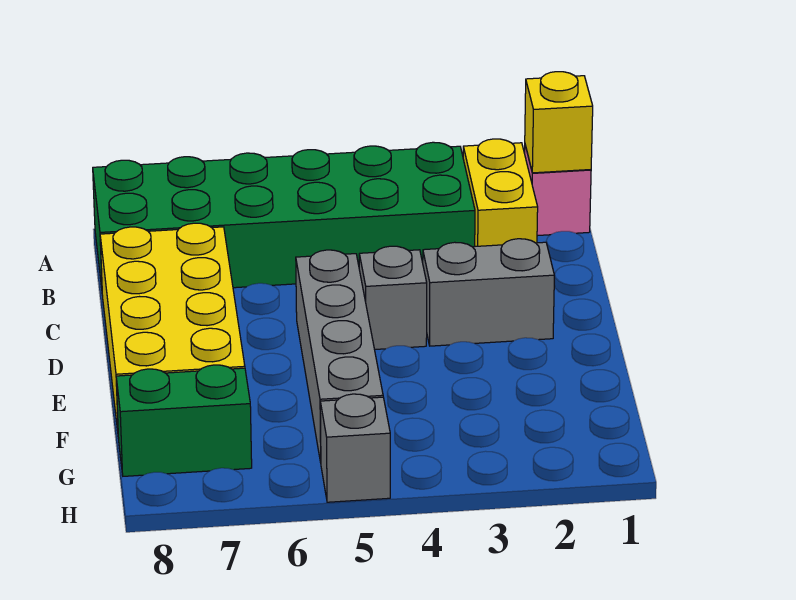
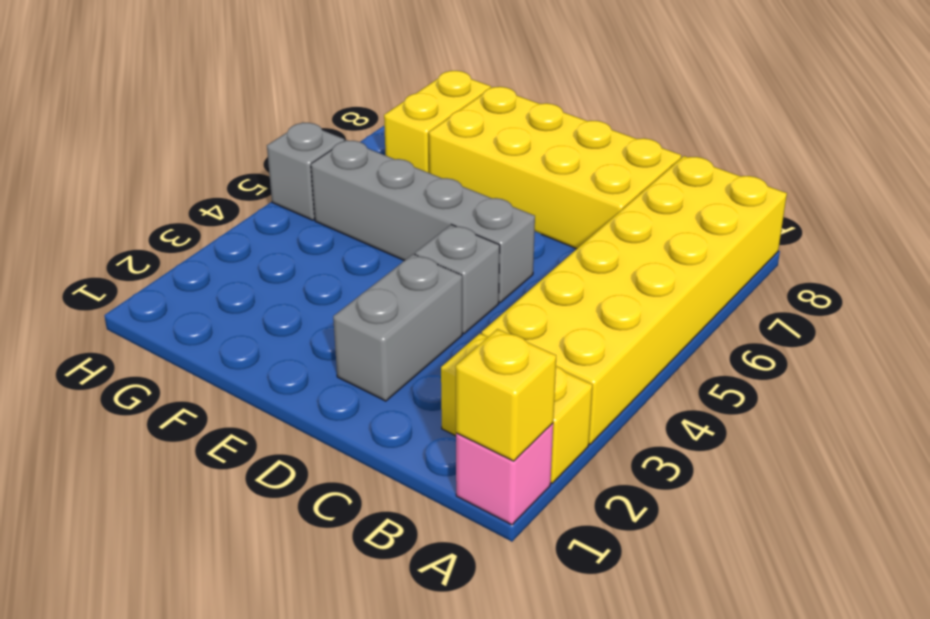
green 2x6 brick [93,142,475,288] -> yellow 2x6 brick [482,156,787,444]
green 1x2 brick [116,365,252,476] -> yellow 1x2 brick [384,71,491,173]

